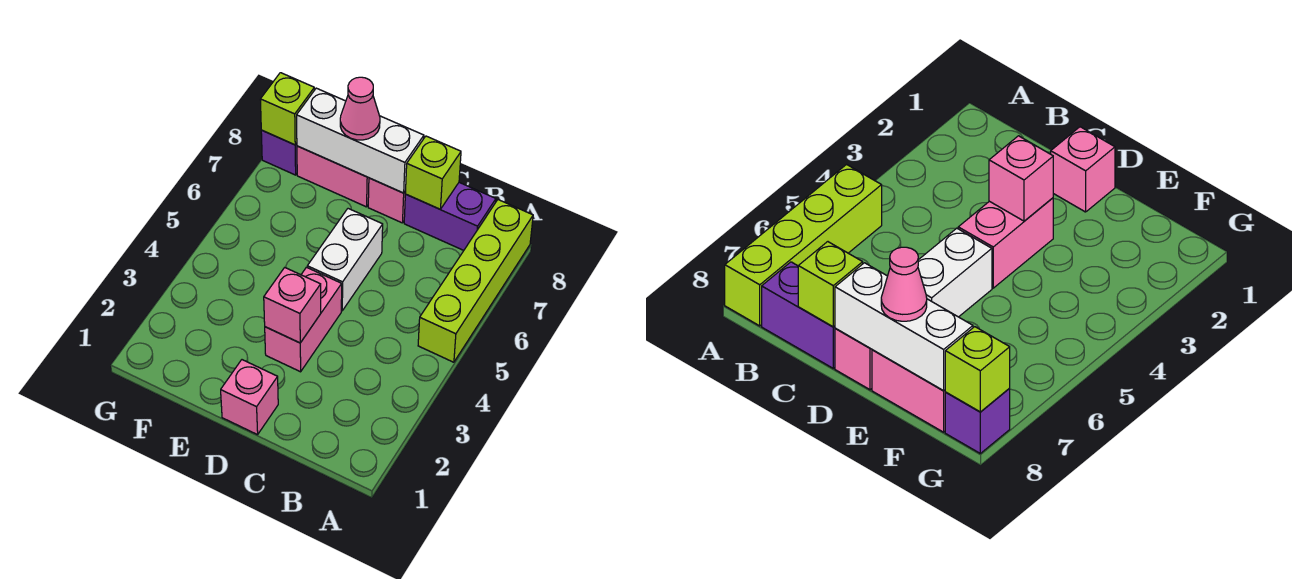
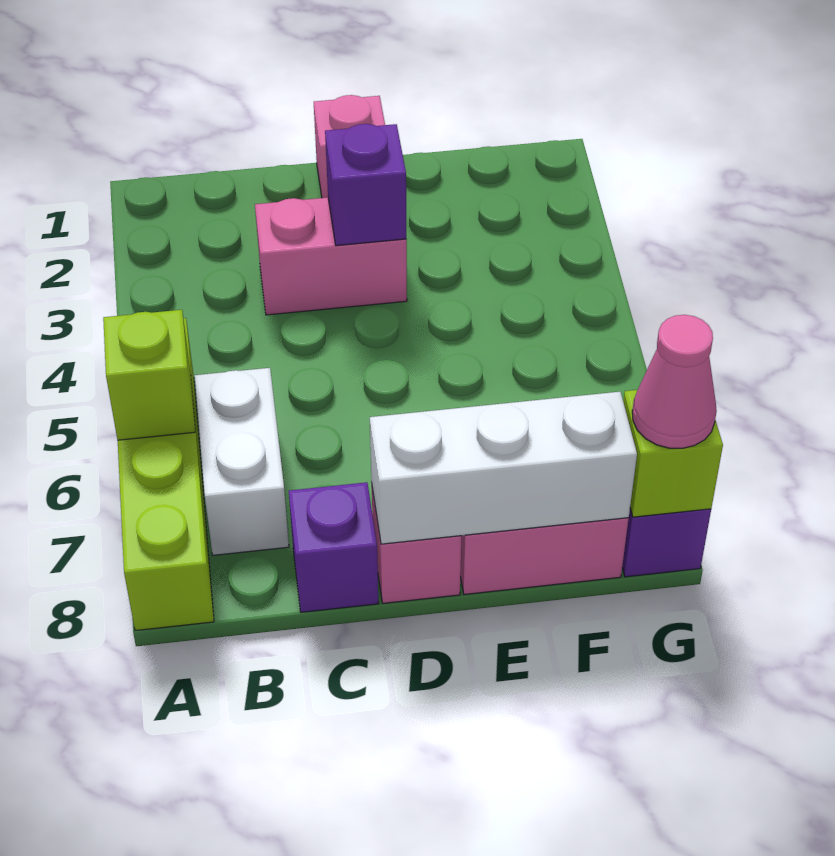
purple 1x2 brick [404,183,496,250] -> purple 1x1 brick [289,482,379,612]
lime 1x1 brick [405,136,461,209] -> lime 1x1 brick moved to [103,310,195,440]
pink 1x2 brick [265,267,342,372] -> pink 1x2 brick turned to [255,197,407,315]
pink 1x1 brick [264,268,321,343] -> purple 1x1 brick [325,124,406,246]
white 1x2 brick [307,209,383,311] -> white 1x2 brick moved to [195,368,289,555]
pink 1x1 cone [340,77,380,140] -> pink 1x1 cone moved to [632,315,717,448]

